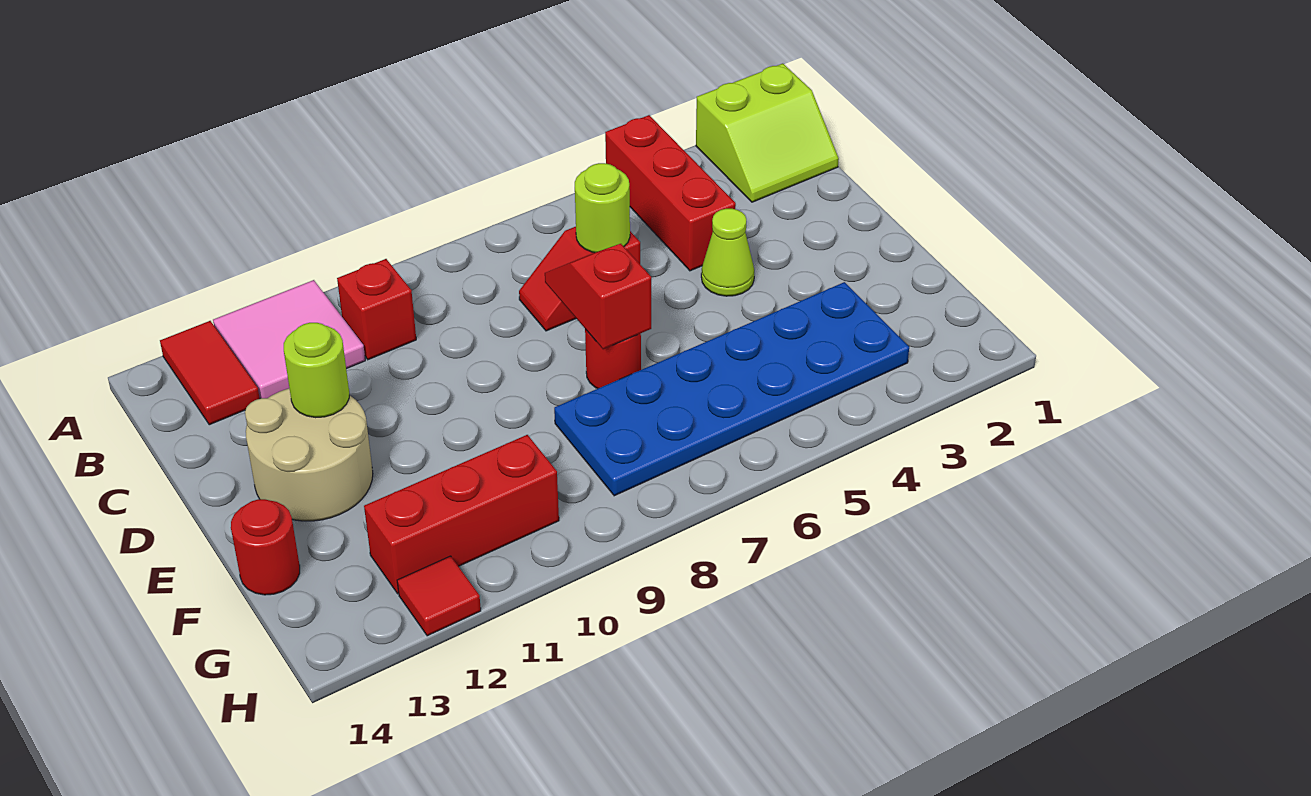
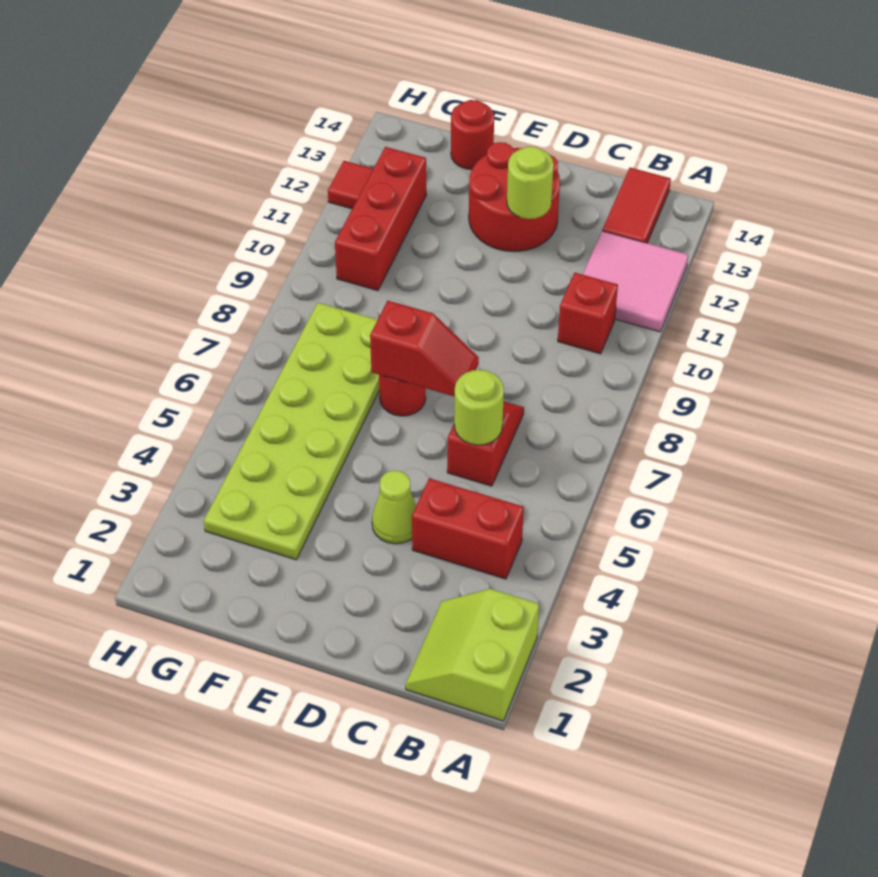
red 1x3 brick [605,115,736,271] -> red 1x2 brick [412,478,524,579]
red 1x2 tile [160,321,260,425] -> red 1x2 tile turned to [602,168,671,243]
tan 2x2 round brick [245,388,373,521] -> red 2x2 round brick [469,142,560,251]
blue 2x6 plate [554,282,909,496] -> lime 2x6 plate [204,303,379,560]

